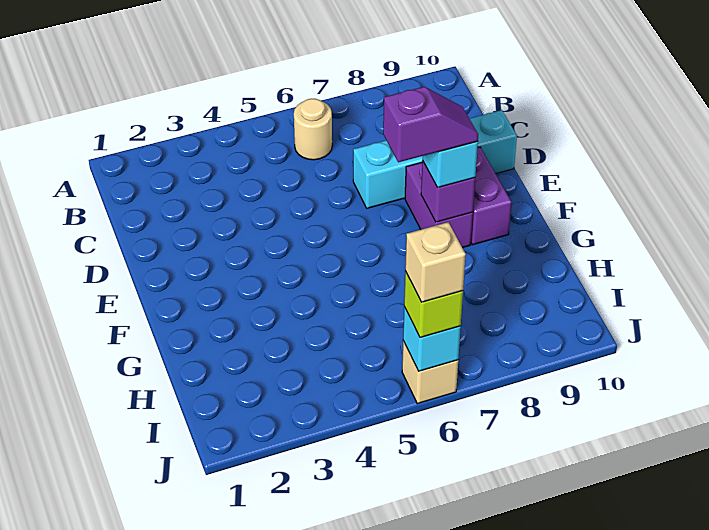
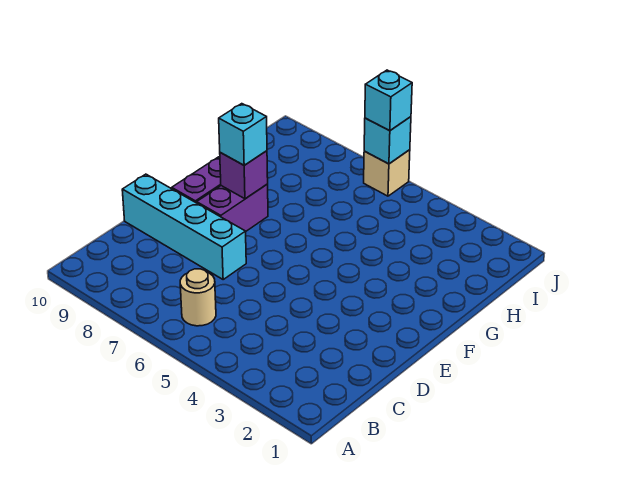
purple 1x2 slope [383,87,478,162] -> none
lime 1x1 brick [404,271,463,338] -> cyan 1x1 brick [365,70,412,131]
tan 1x1 brick [405,222,466,302] -> none

